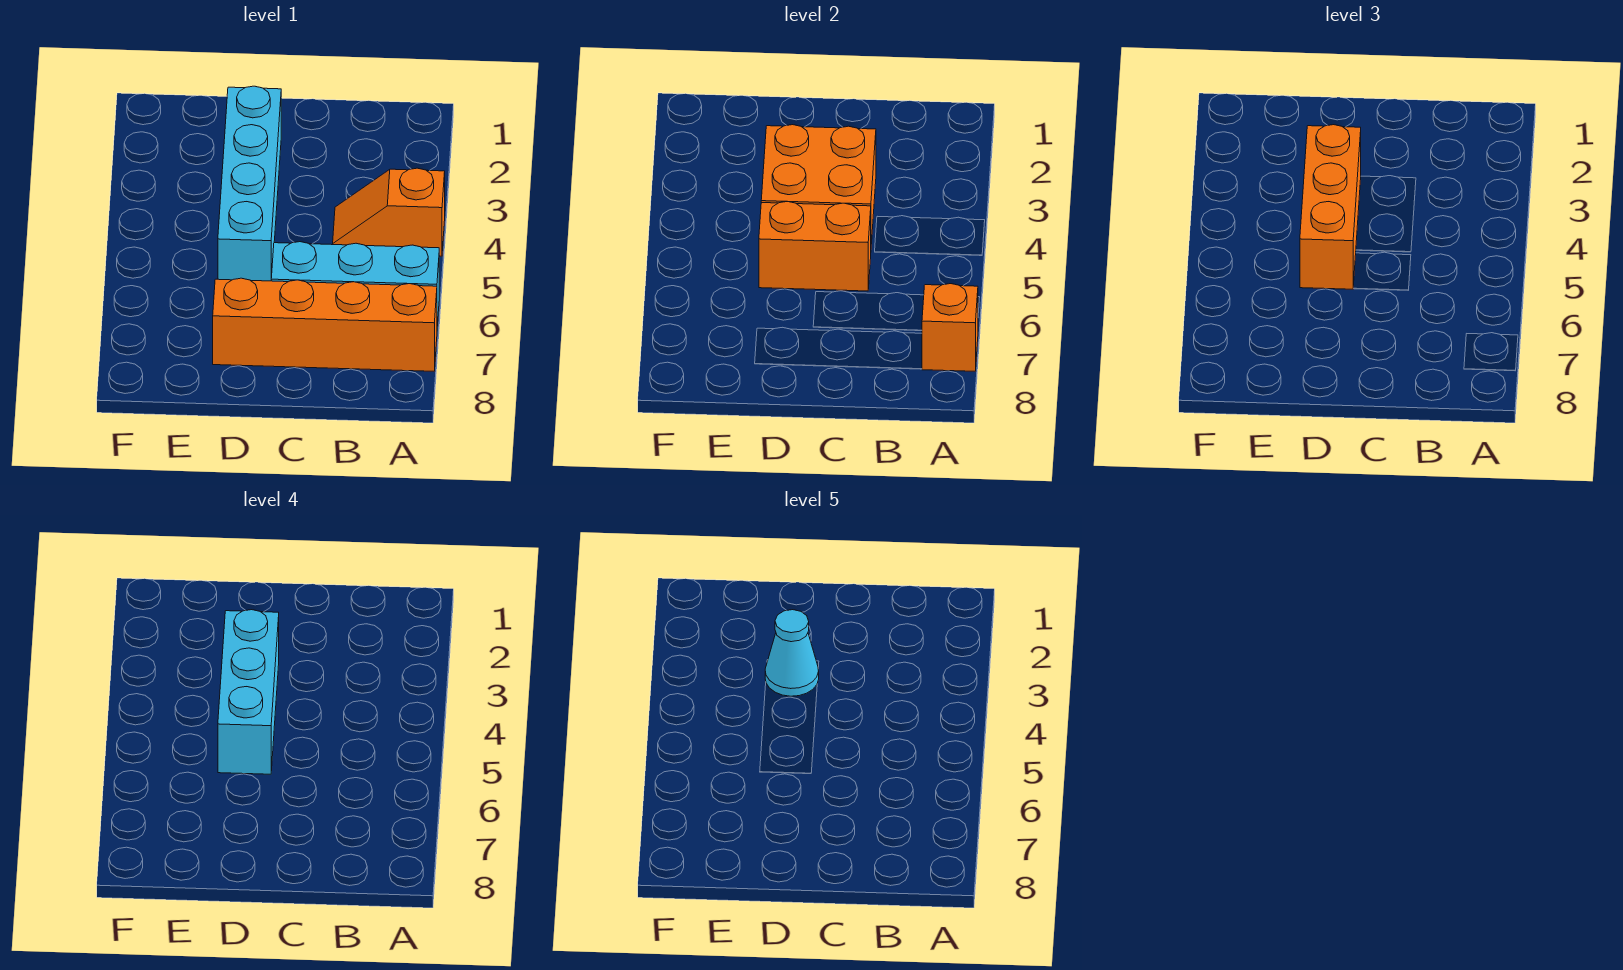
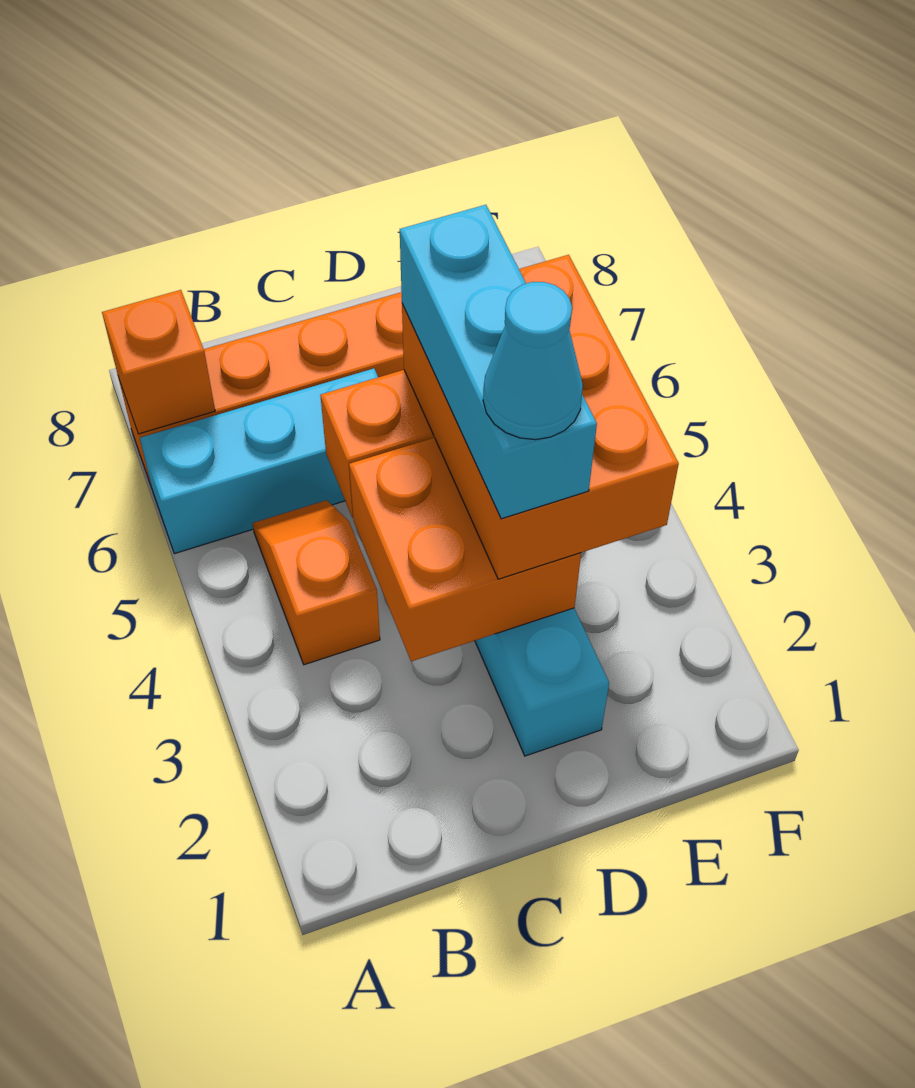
orange 1x2 slope [333,168,445,256] -> orange 1x2 slope turned to [253,500,380,665]
orange 1x3 brick [1300,125,1361,289] -> orange 2x3 brick [402,255,679,579]

